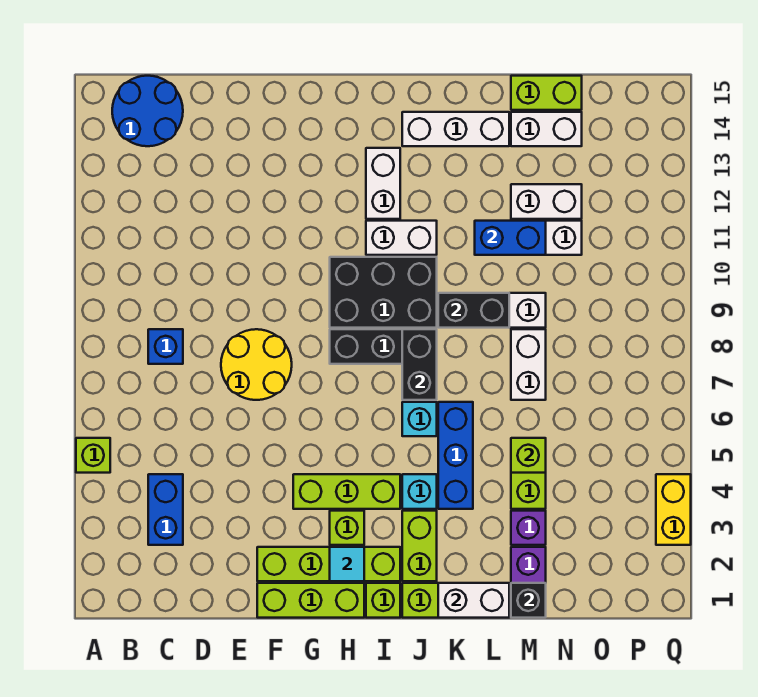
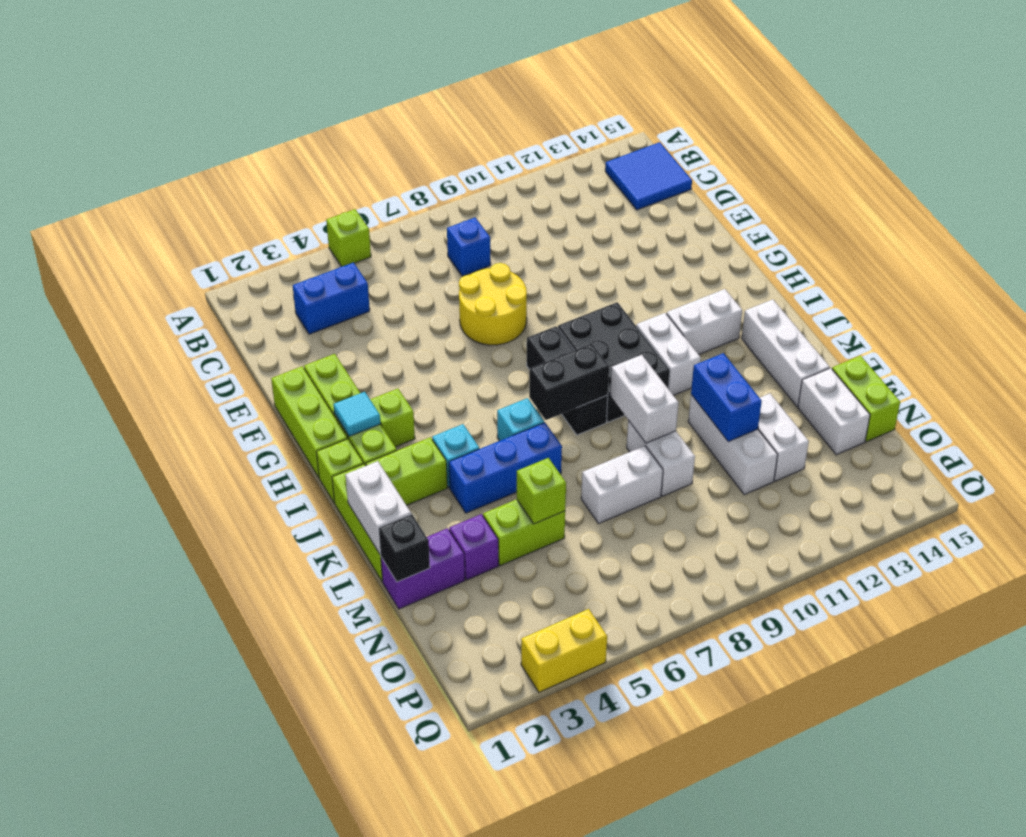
blue 2x2 round brick [112,76,183,146] -> blue 2x2 tile [605,142,692,210]
lime 1x3 brick [293,474,400,509] -> none
black 1x2 brick [438,293,509,328] -> white 1x2 brick [610,355,679,443]

